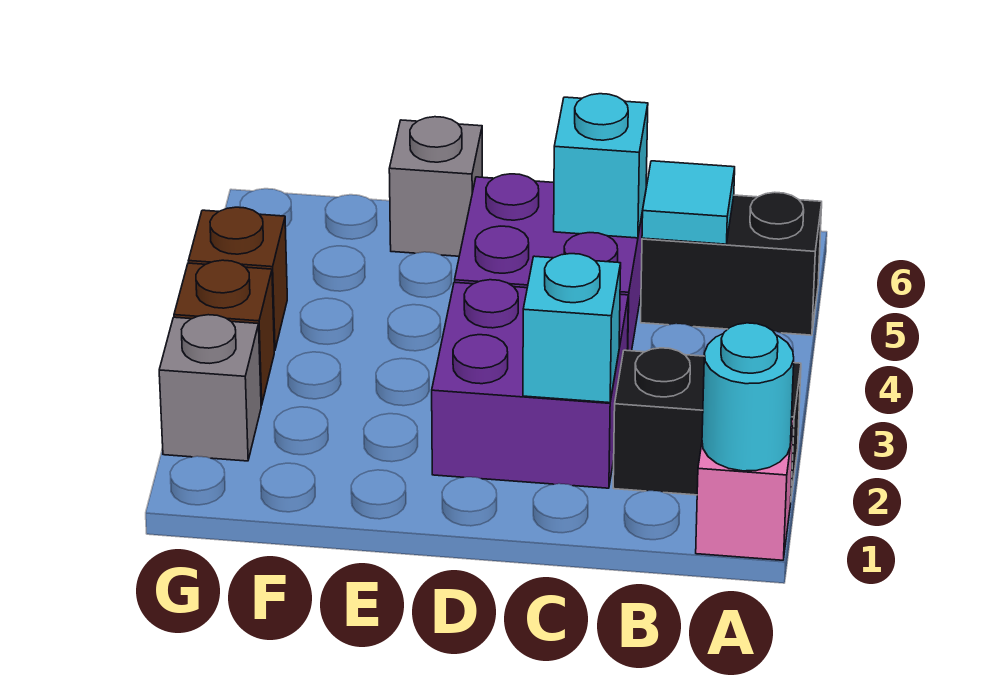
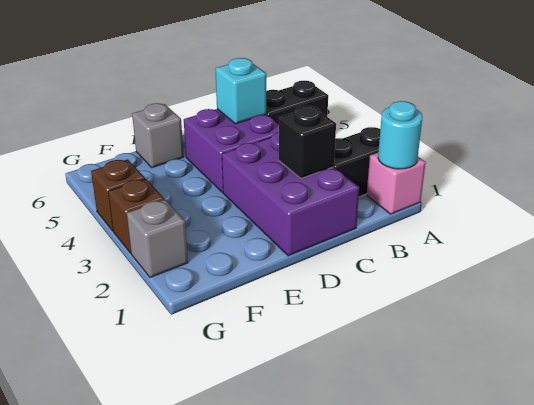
cyan 1x1 tile [642,161,735,244] -> none
purple 2x2 brick [432,280,628,488] -> purple 2x3 brick [222,132,359,256]
cyan 1x1 brick [523,254,621,403] -> black 1x1 brick [279,106,336,178]

